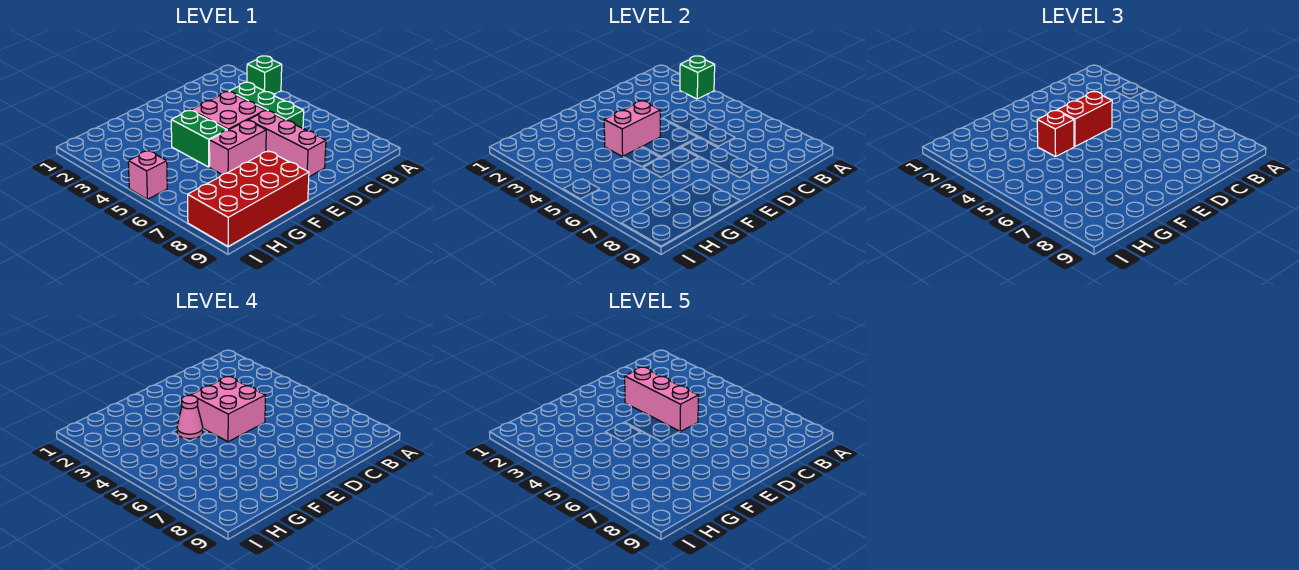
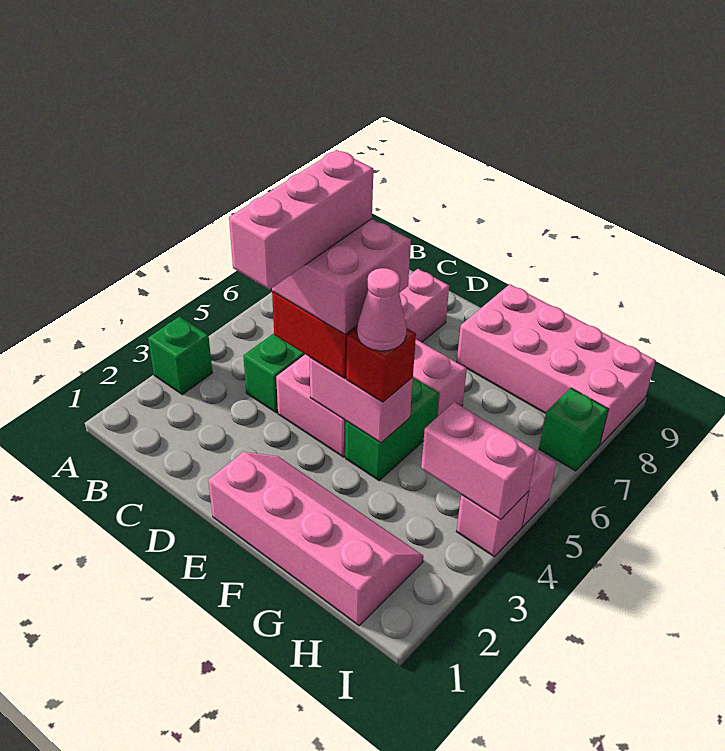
green 1x1 brick [680,56,715,99] -> green 1x1 brick moved to [539,388,608,471]
none -> pink 2x4 slope [208,452,423,626]
red 2x4 brick [188,151,309,247] -> pink 2x4 brick [457,284,656,445]
none -> pink 1x2 brick [421,402,536,519]
none -> pink 1x1 brick [456,492,528,557]

